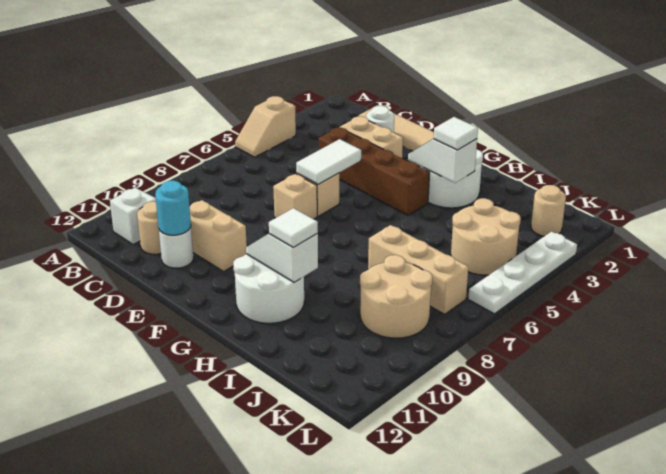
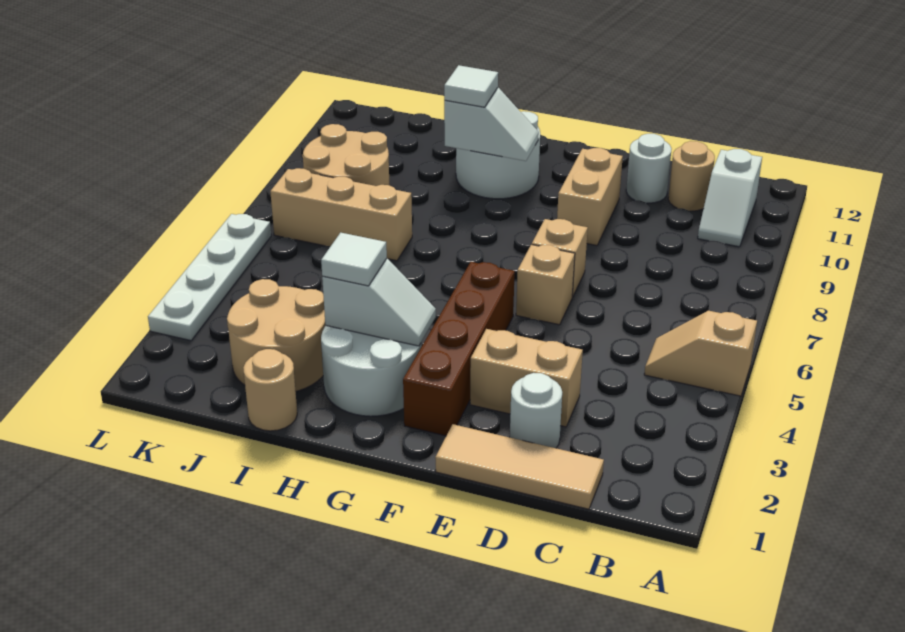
tan 1x2 slope [235,96,296,157] -> tan 1x2 slope turned to [644,311,757,396]
brown 1x4 brick [318,127,430,215] -> brown 1x4 brick turned to [403,262,515,436]
tan 1x2 brick [190,200,247,271] -> tan 1x2 brick turned to [557,148,623,246]
cyan 1x1 round brick [155,181,191,235] -> none
white 1x2 tile [296,139,361,184] -> none
tan 2x2 round brick [451,198,521,275] -> tan 2x2 round brick moved to [227,279,326,391]
tan 1x1 round brick [531,185,566,236] -> tan 1x1 round brick moved to [243,349,297,431]

